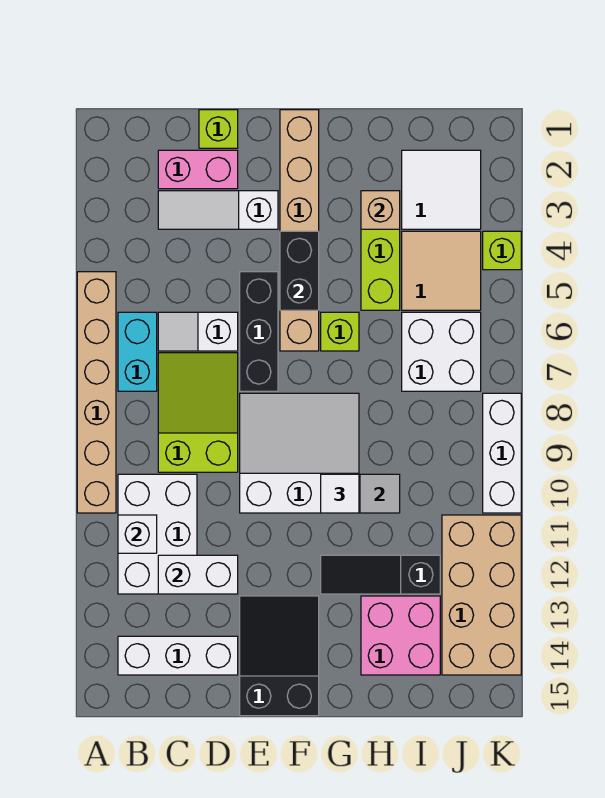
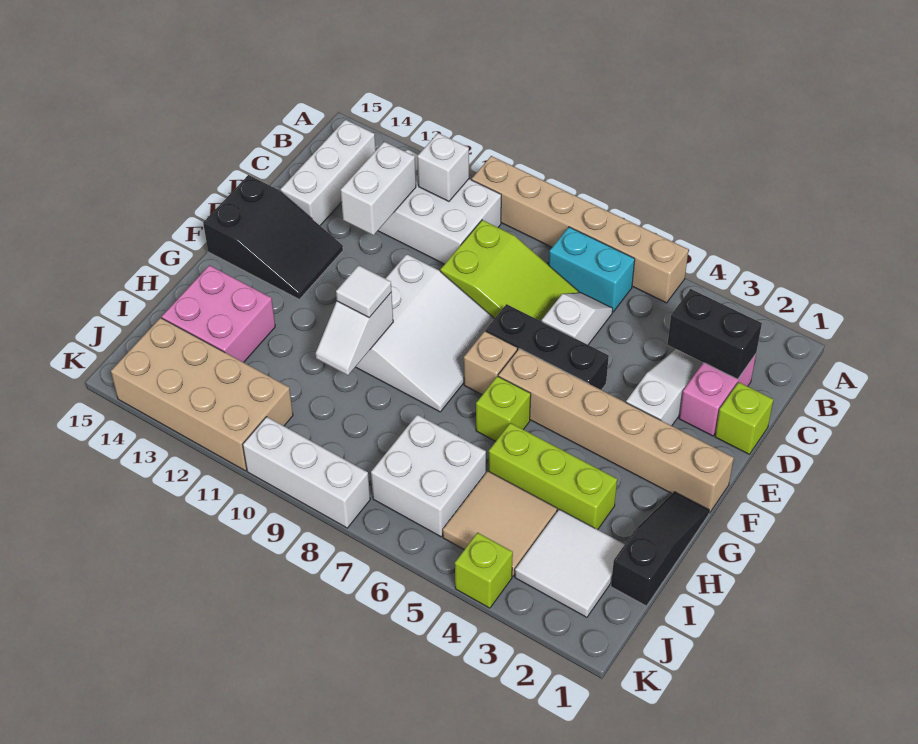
black 1x2 brick [280,231,319,310] -> black 1x2 brick moved to [667,289,762,379]
black 1x3 slope [321,555,440,594] -> black 1x3 slope moved to [611,492,709,606]
tan 1x1 brick [361,191,400,229] -> tan 1x1 brick moved to [464,331,517,395]

